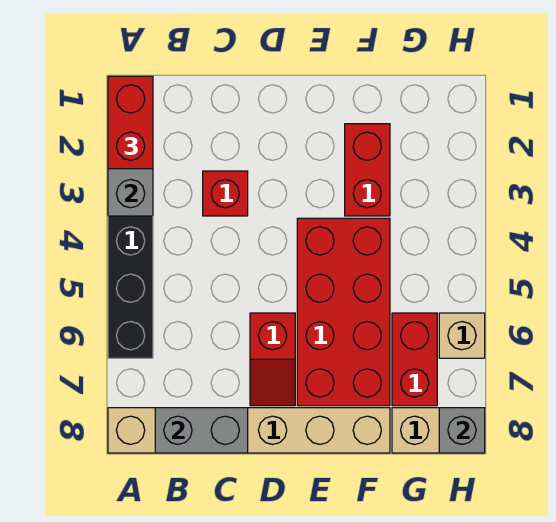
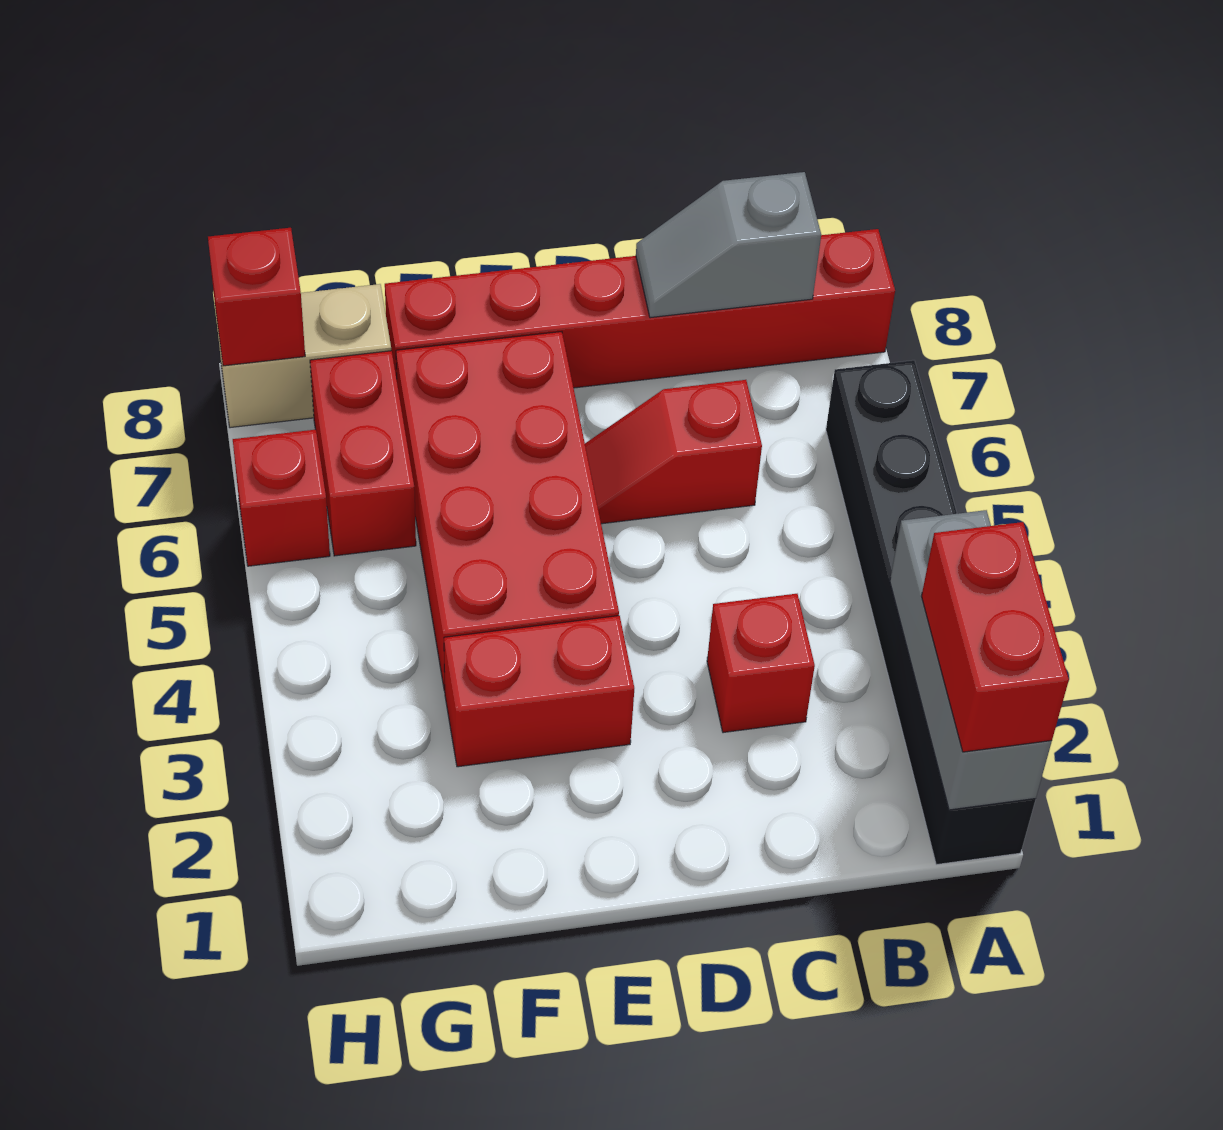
tan 1x6 brick [108,408,390,453] -> red 1x6 brick [385,229,895,388]
grey 1x2 brick [155,408,248,453] -> grey 1x2 slope [636,172,821,318]
red 1x2 slope [250,313,295,406] -> red 1x2 slope turned to [585,380,762,524]
red 1x2 brick [345,124,390,216] -> red 1x2 brick turned to [444,616,634,767]
tan 1x1 brick [439,313,485,358] -> red 1x1 brick [233,430,330,566]
grey 1x1 brick [439,408,485,453] -> red 1x1 brick [208,228,305,366]

